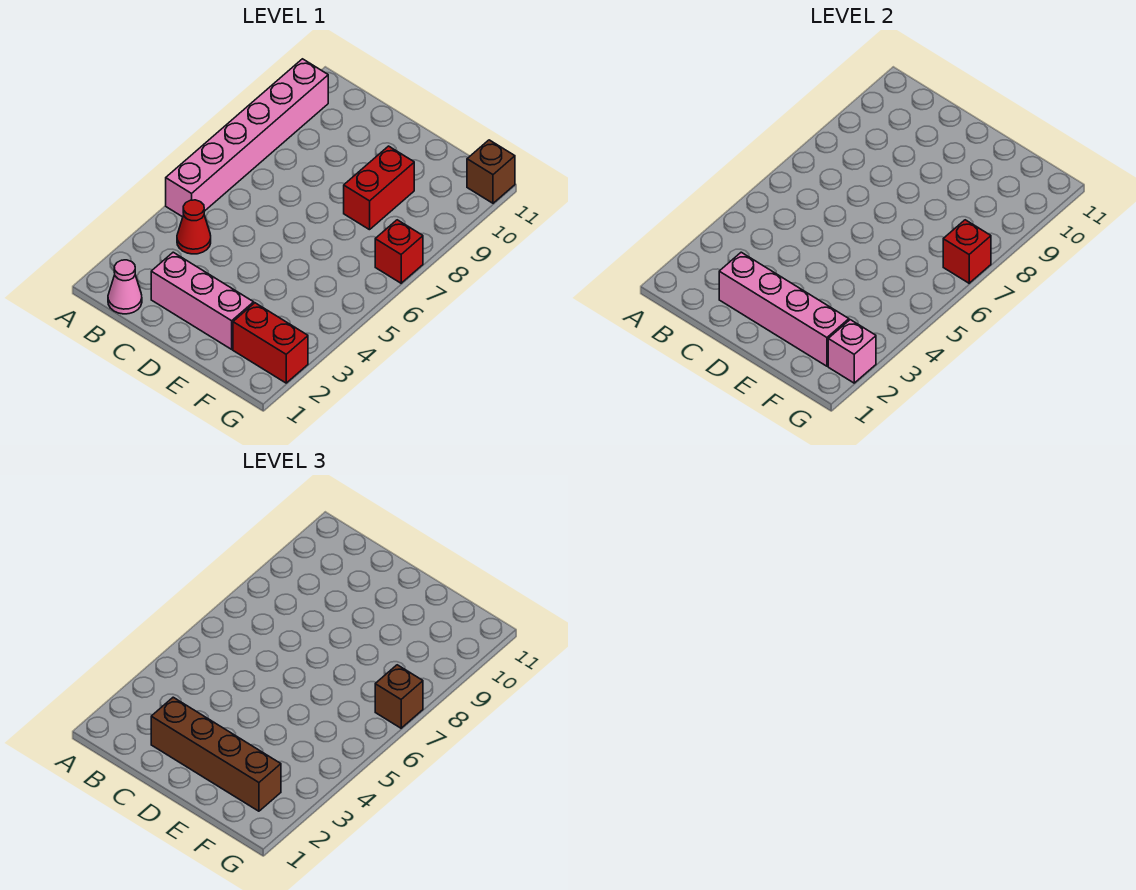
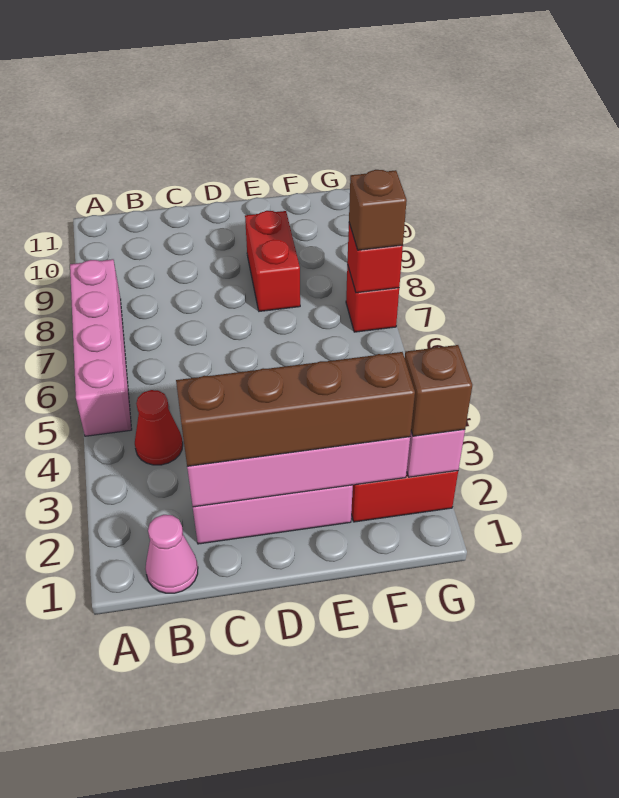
pink 1x6 brick [166,59,328,217] -> pink 1x4 brick [70,259,132,436]
brown 1x1 brick [467,140,515,203] -> brown 1x1 brick moved to [405,345,472,436]

